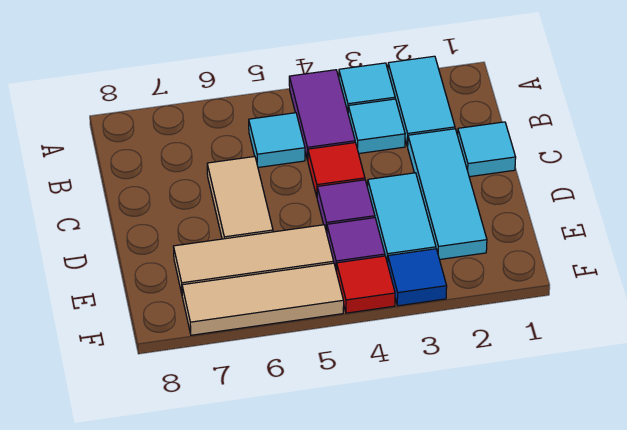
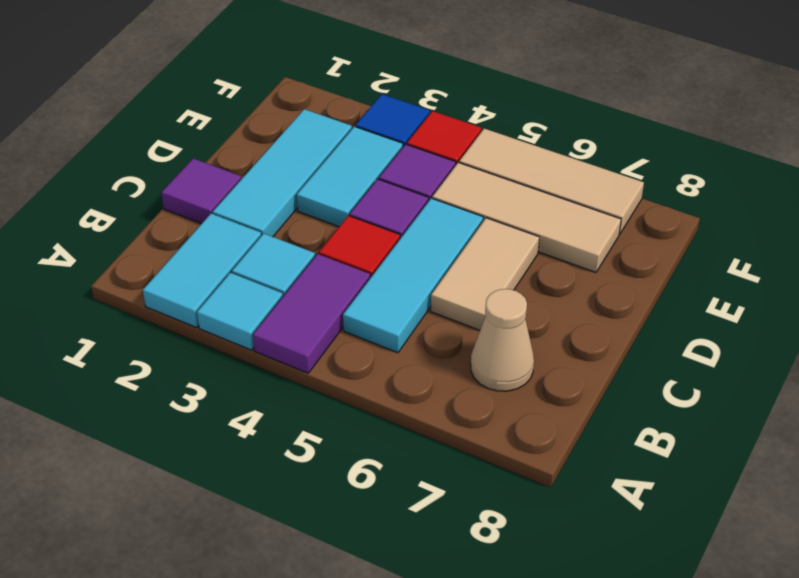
cyan 1x1 tile [249,113,305,167] -> cyan 1x3 tile [343,198,483,353]
none -> tan 1x1 cone [471,289,534,391]
cyan 1x1 tile [458,122,516,177] -> purple 1x1 tile [161,158,241,224]

